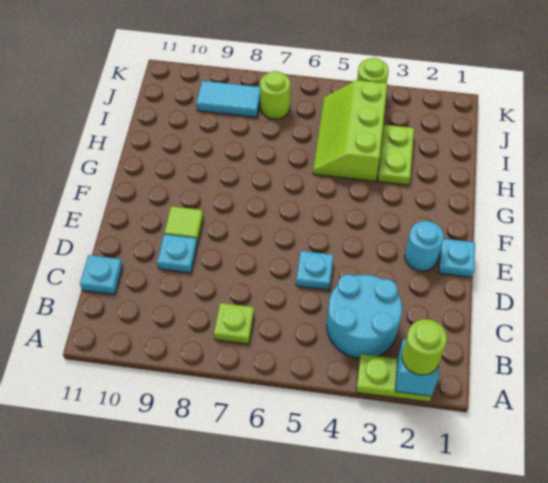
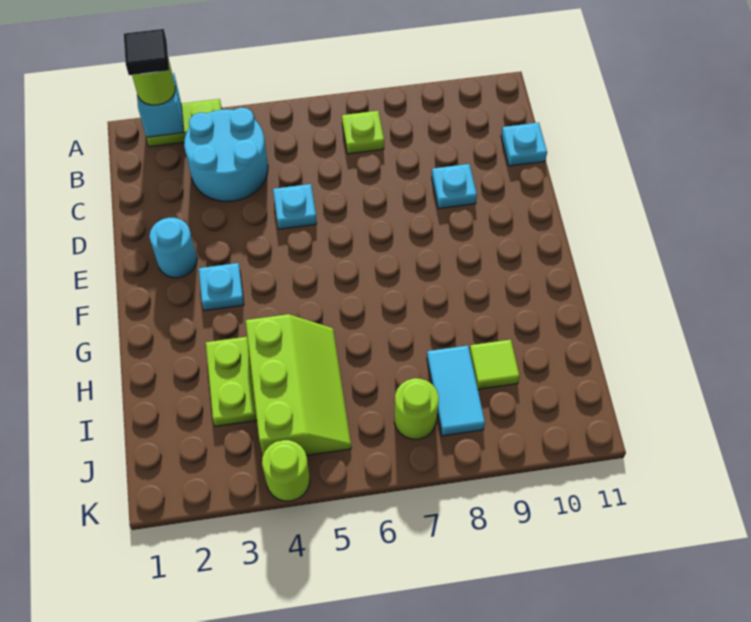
none -> black 1x1 tile [124,29,169,75]
cyan 1x1 plate [439,239,475,277] -> cyan 1x1 plate moved to [199,263,244,311]
lime 1x1 tile [164,206,203,243] -> lime 1x1 tile moved to [469,340,520,389]
cyan 1x2 tile [196,81,260,117] -> cyan 1x2 tile turned to [427,346,485,436]

